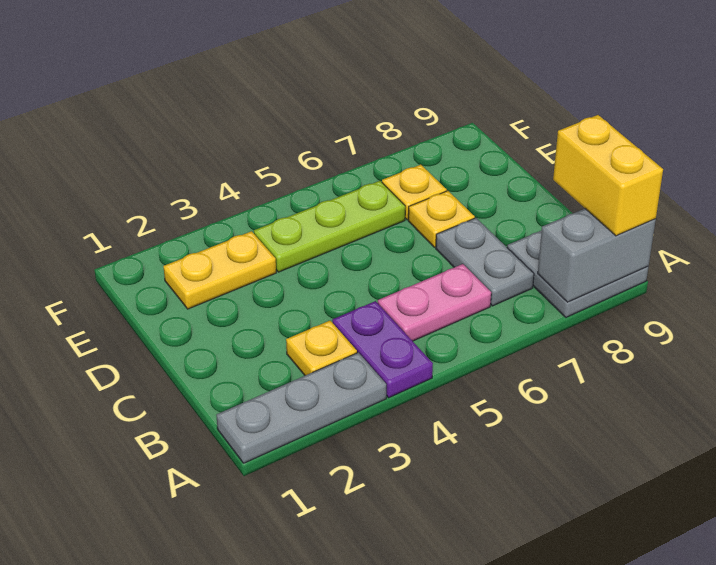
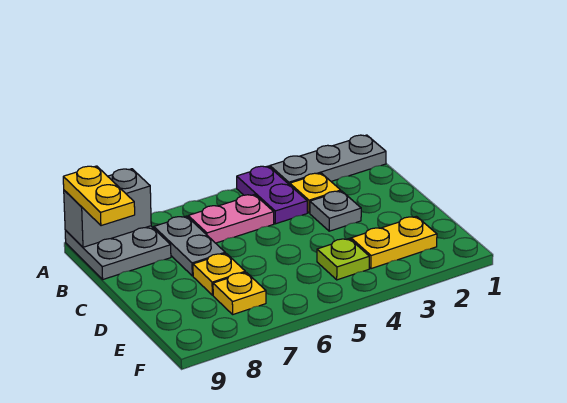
yellow 1x2 brick [553,115,663,236] -> yellow 1x2 plate [63,166,135,226]
none -> grey 1x1 plate [310,191,361,231]
lime 1x3 plate [254,181,405,272] -> lime 1x1 plate [317,238,369,280]

